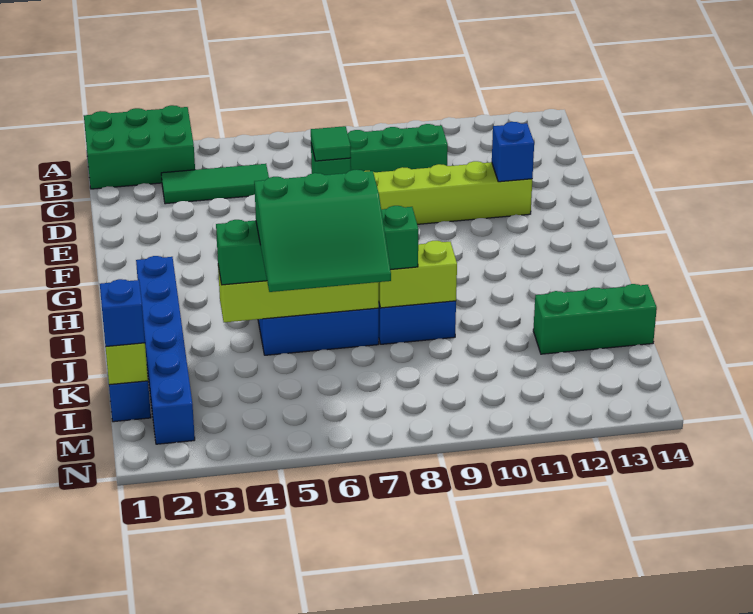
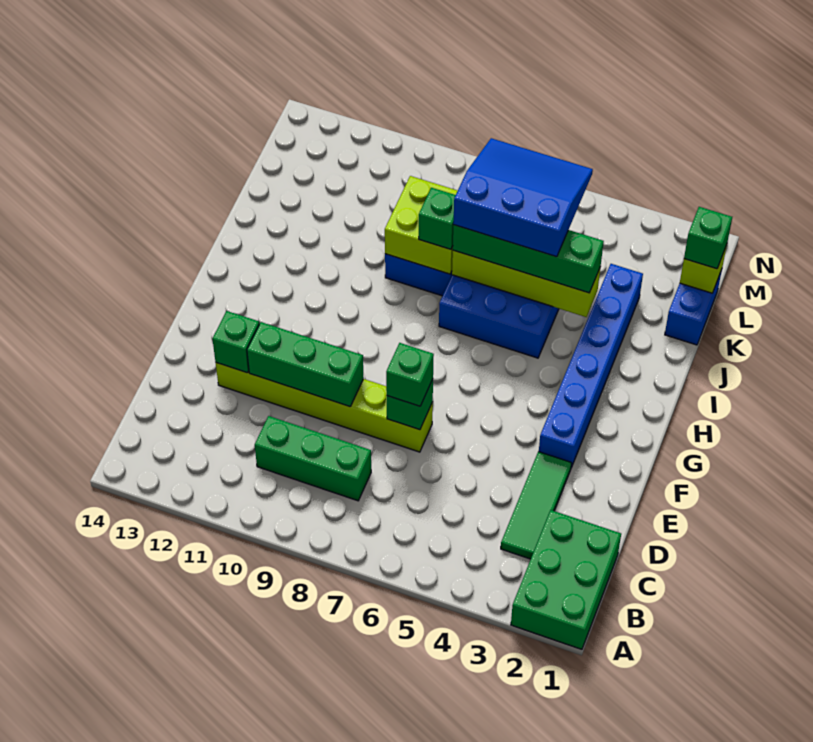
green 2x3 brick [84,105,195,189] -> green 2x3 brick turned to [511,510,621,649]
green 1x3 tile [161,164,269,204] -> green 1x3 tile turned to [501,452,571,559]
green 1x1 tile [311,126,351,161] -> green 1x1 brick [386,343,434,406]
blue 1x1 brick [492,122,534,182] -> green 1x1 brick [212,311,259,373]
blue 1x6 brick [136,256,195,444] -> blue 1x6 brick moved to [539,264,643,468]
green 3x3 slope [254,170,391,292] -> blue 3x3 slope [453,138,593,257]
lime 1x2 brick [379,241,457,308] -> lime 2x2 brick [385,176,458,274]
green 1x3 brick [533,284,657,354] -> green 1x3 brick moved to [247,322,364,407]
blue 1x1 brick [100,279,145,347] -> green 1x1 brick [684,207,732,269]

